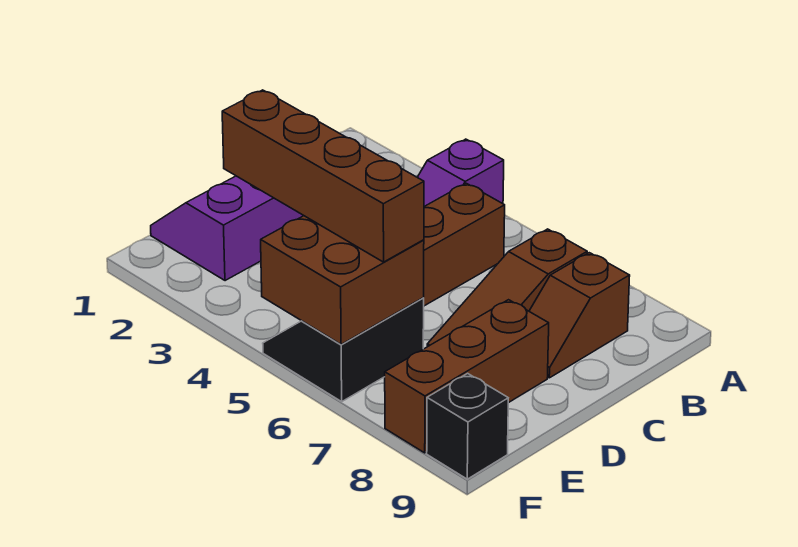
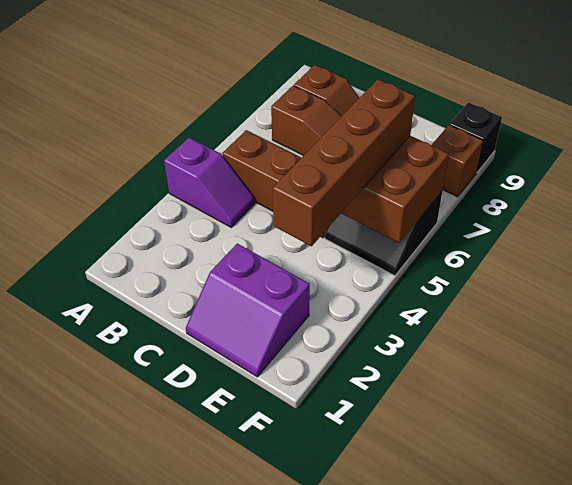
brown 1x3 brick [385,300,549,453] -> brown 1x1 brick [432,125,483,197]

